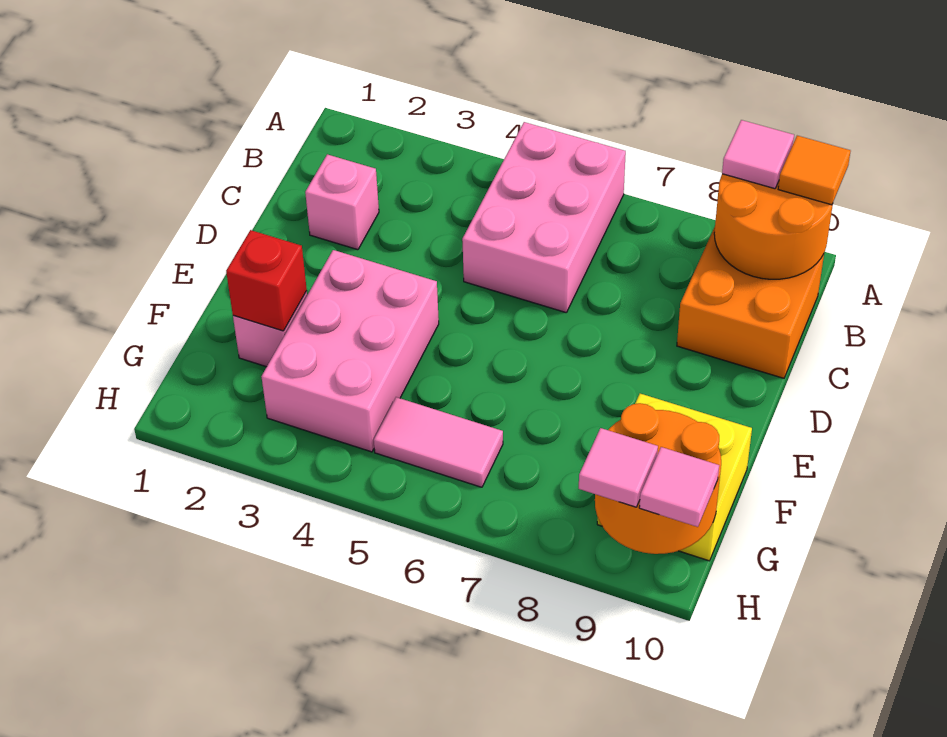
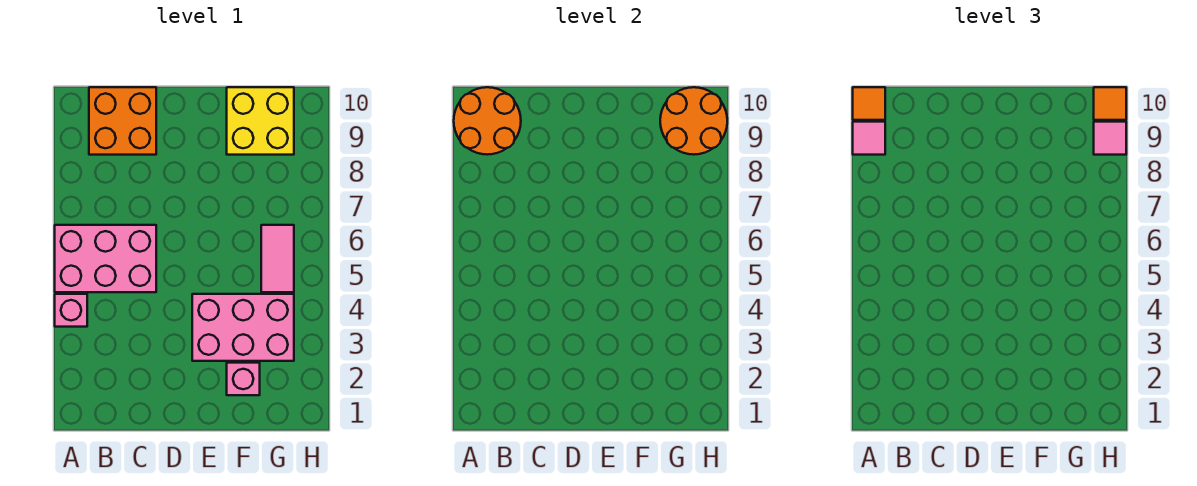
pink 1x1 brick [305,154,379,250] -> pink 1x1 brick moved to [55,294,87,327]
red 1x1 brick [226,230,307,331] -> none
pink 1x1 tile [639,447,719,527] -> orange 1x1 tile [1094,87,1126,120]

